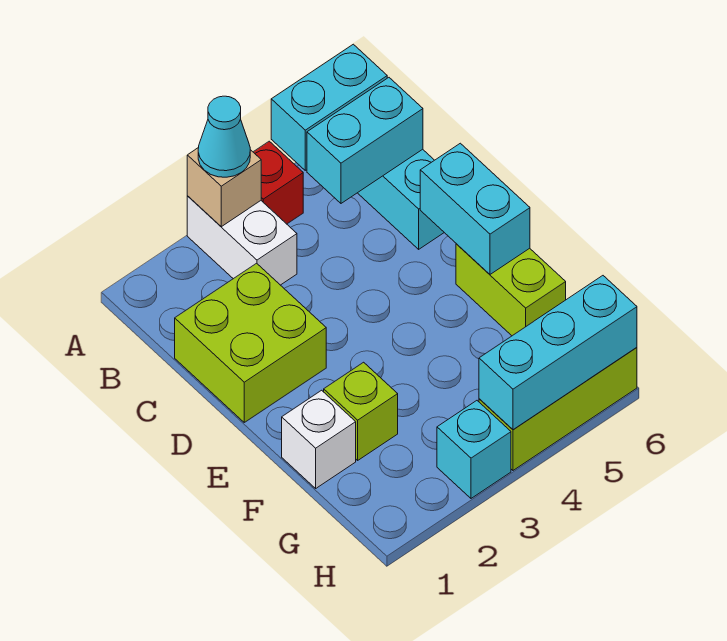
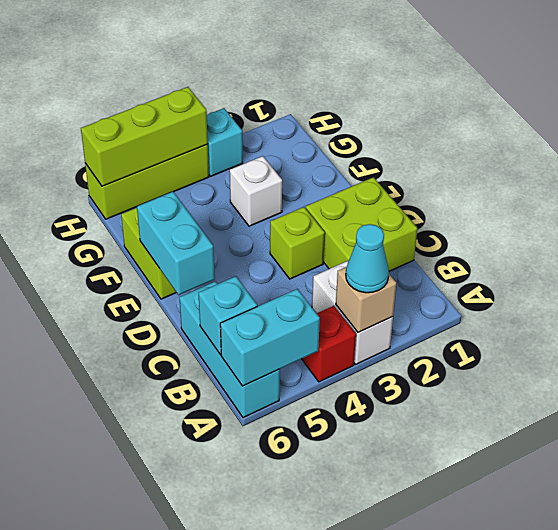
cyan 1x2 brick [307,78,423,203] -> cyan 1x1 brick [199,276,257,355]
white 1x1 brick [282,390,356,488] -> white 1x1 brick moved to [230,156,282,226]
lime 1x1 brick [324,362,398,460] -> lime 1x1 brick moved to [270,207,325,279]
cyan 1x3 brick [479,276,637,430] -> lime 1x3 brick [81,87,208,186]

